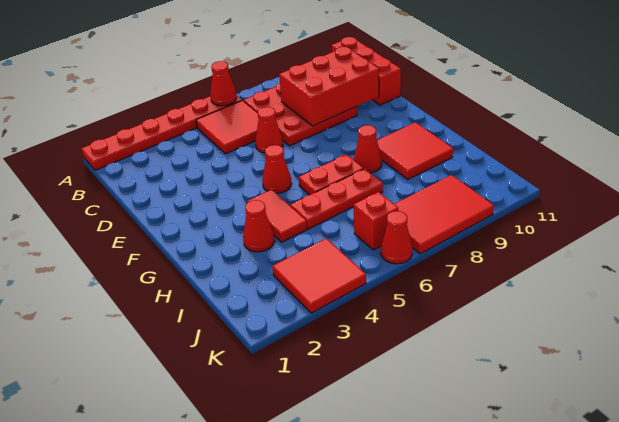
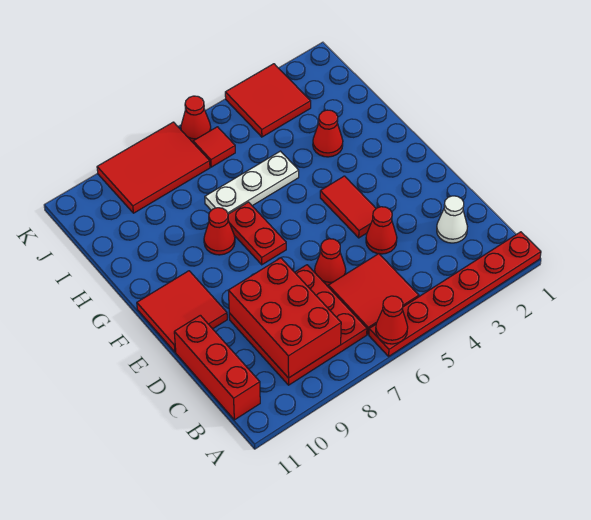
none -> white 1x1 cone [437,196,468,243]
red 2x3 brick [279,47,379,126] -> red 2x3 brick turned to [228,258,341,378]
red 1x1 cone [262,145,292,194] -> red 1x1 cone moved to [366,207,397,254]
red 1x2 tile [247,189,307,242] -> red 1x2 tile moved to [320,176,376,238]
red 1x2 plate [299,155,364,195] -> red 1x2 plate turned to [228,202,286,265]
red 2x2 tile [377,122,453,179] -> red 2x2 tile moved to [137,271,227,352]
red 1x3 plate [291,169,383,229] -> white 1x3 plate [205,151,299,214]
red 1x1 brick [354,192,398,250] -> red 1x1 tile [193,127,235,167]

